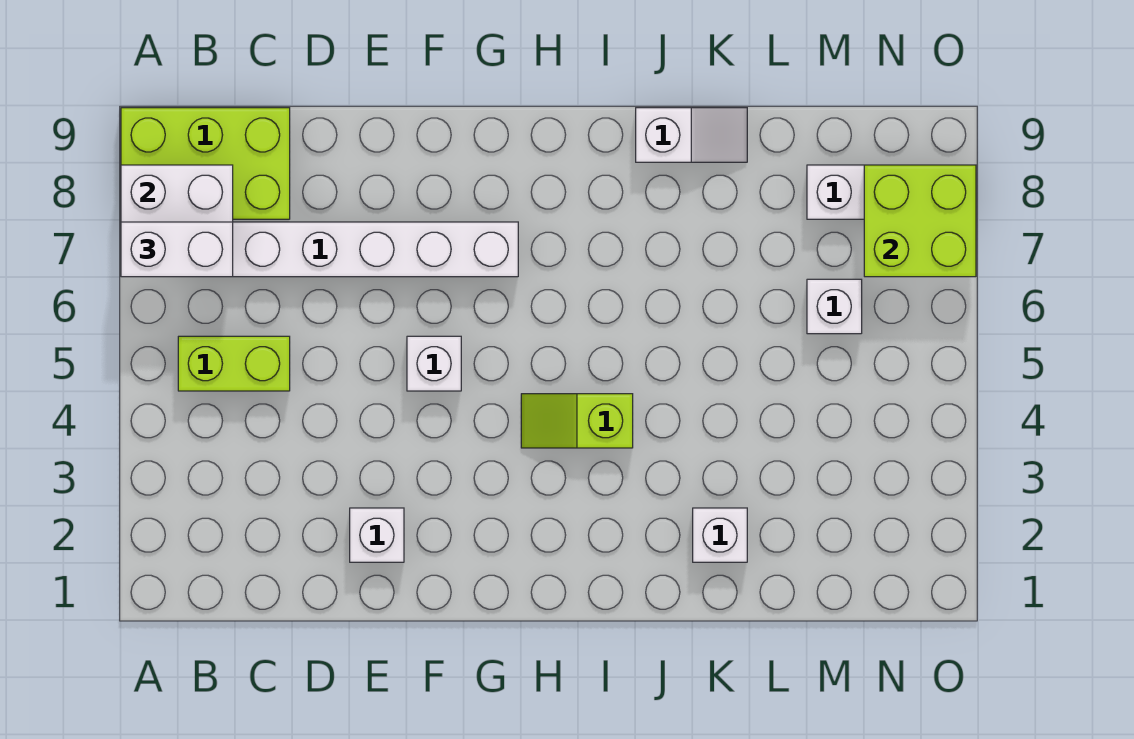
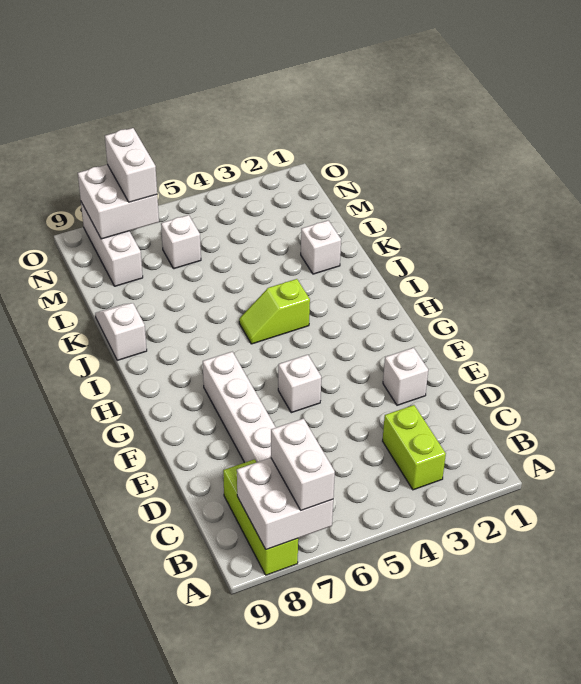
lime 2x3 brick [121,108,290,219] -> lime 1x3 brick [223,459,298,575]
lime 1x2 brick [178,336,290,391] -> lime 1x2 brick moved to [383,405,446,490]
lime 1x2 slope [521,394,633,448] -> lime 1x2 slope turned to [239,279,310,344]
lime 2x2 brick [864,165,976,277] -> white 2x2 brick [78,165,159,239]
none -> white 1x2 brick [105,128,157,202]

